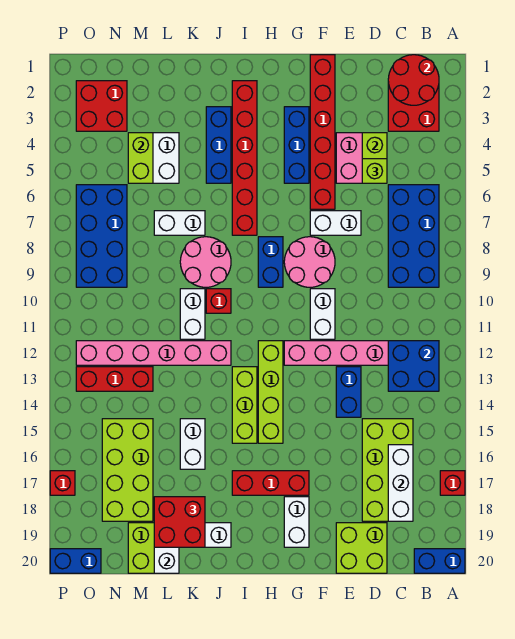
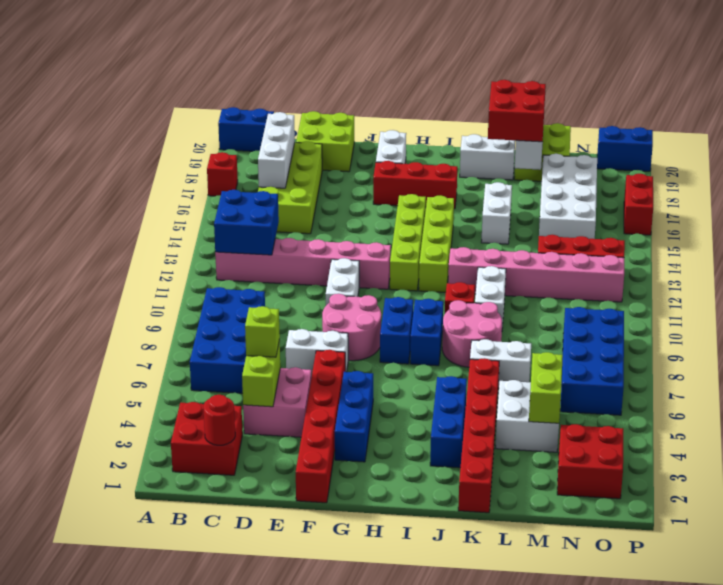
red 2x2 round brick [388,55,439,105] -> red 1x1 round brick [203,395,235,445]
blue 1x2 brick [336,367,361,417] -> blue 1x2 brick moved to [410,299,443,366]
red 1x6 brick [232,81,257,235] -> red 1x6 brick moved to [458,358,499,513]
lime 1x3 brick [232,367,257,443] -> lime 1x4 brick [419,195,454,292]
lime 2x4 brick [102,419,153,521] -> white 2x4 brick [539,154,597,239]
red 1x1 brick [50,471,75,495] -> red 1x2 brick [624,174,653,235]

